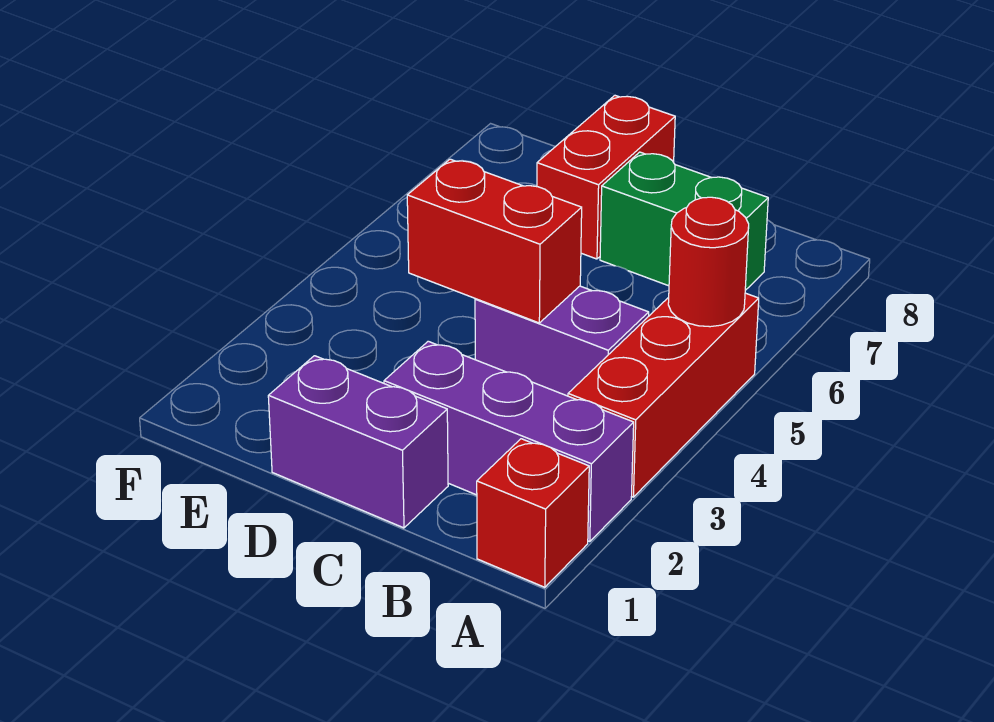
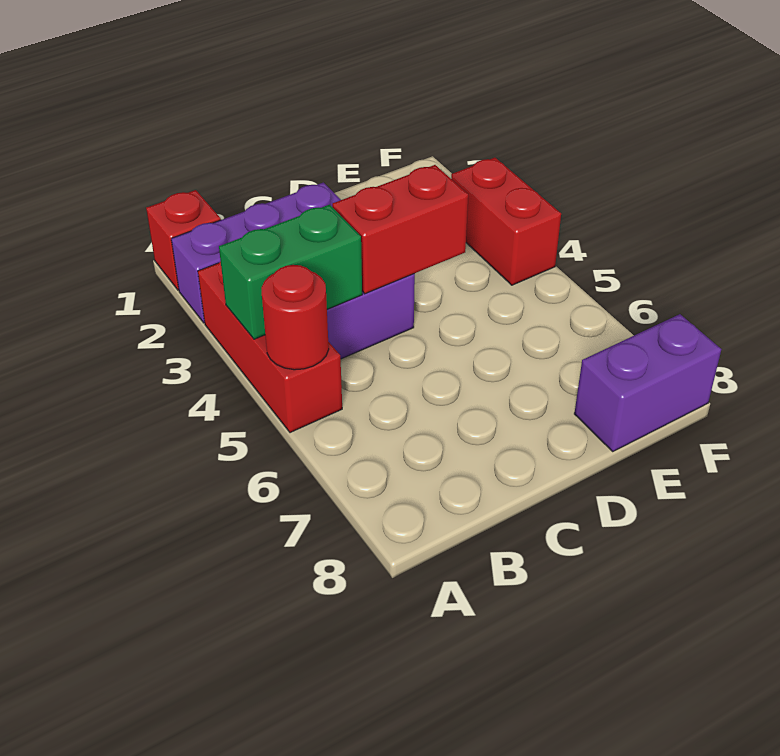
green 1x2 brick [600,152,768,290] -> green 1x2 brick moved to [219,205,362,339]
purple 1x2 brick [268,356,448,528] -> purple 1x2 brick moved to [574,314,721,451]
red 1x2 brick [537,96,675,259] -> red 1x2 brick moved to [451,157,561,285]

